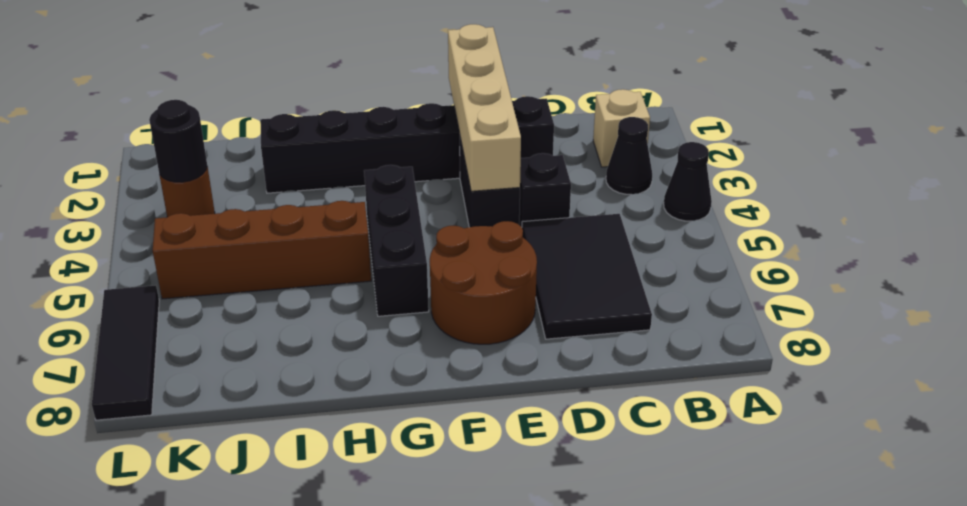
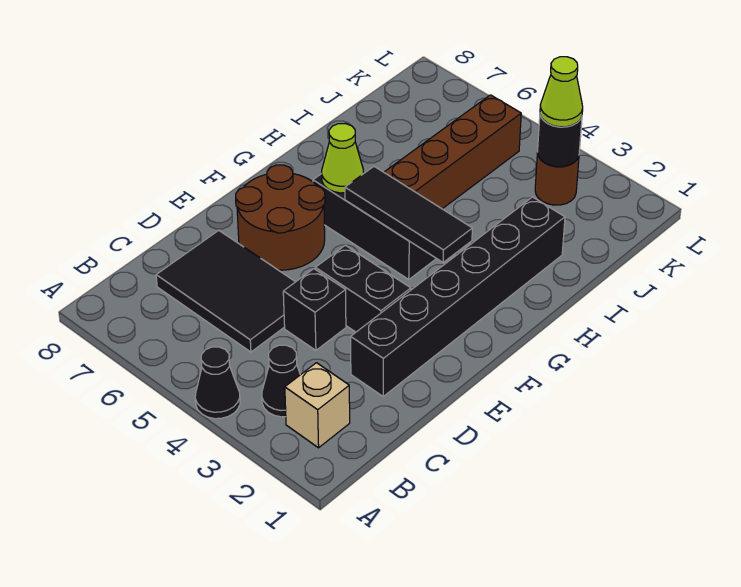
tan 1x4 brick [448,24,521,191] -> none
none -> lime 1x1 cone [322,124,364,193]
none -> lime 1x1 cone [540,57,583,127]
black 1x3 tile [92,285,159,420] -> black 1x3 tile moved to [345,167,472,262]

